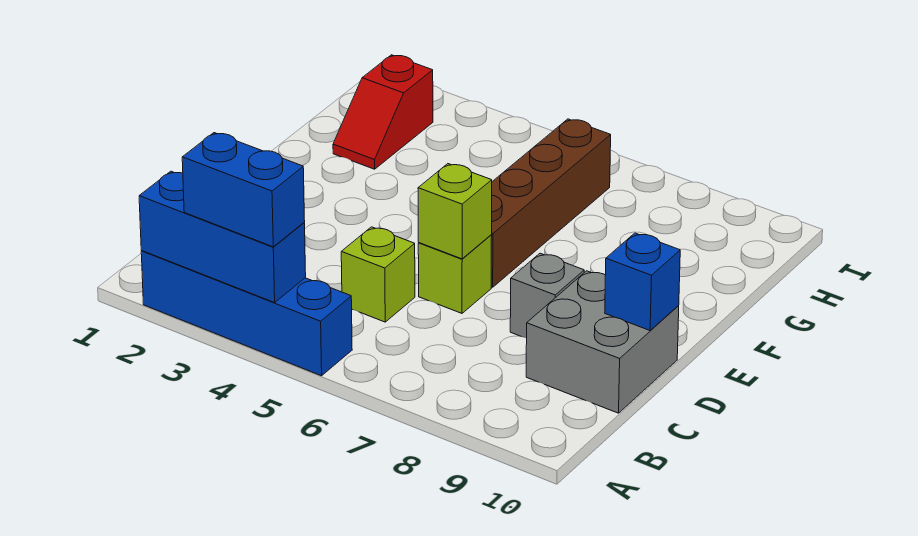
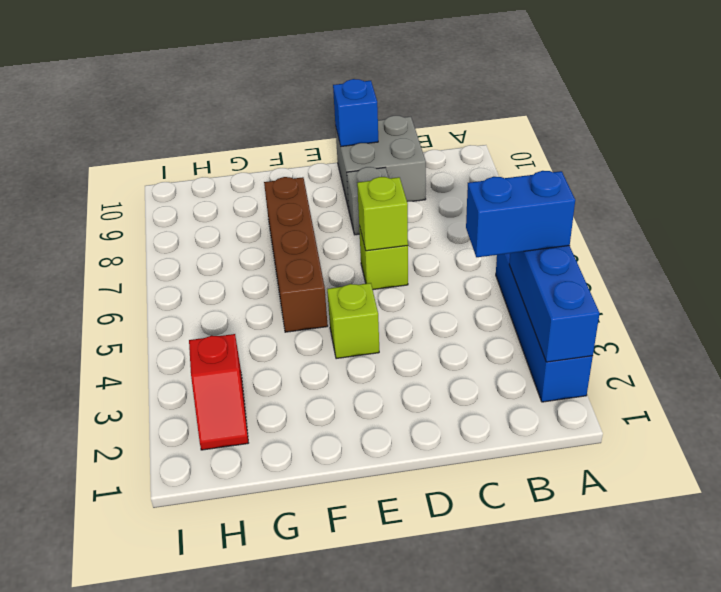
blue 1x2 brick [182,133,305,247] -> blue 1x2 brick turned to [466,171,575,257]
lime 1x1 brick [341,227,415,322] -> lime 1x1 brick moved to [327,283,379,359]
brown 1x4 brick [491,119,611,287] -> brown 1x4 brick turned to [264,177,328,332]
red 1x2 slope [333,55,433,169] -> red 1x2 slope turned to [189,334,248,450]

